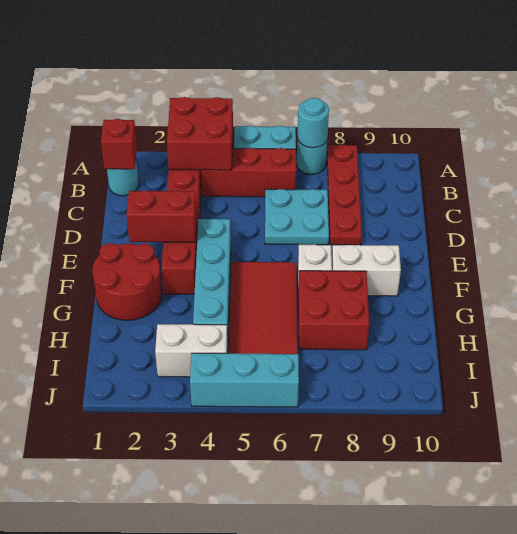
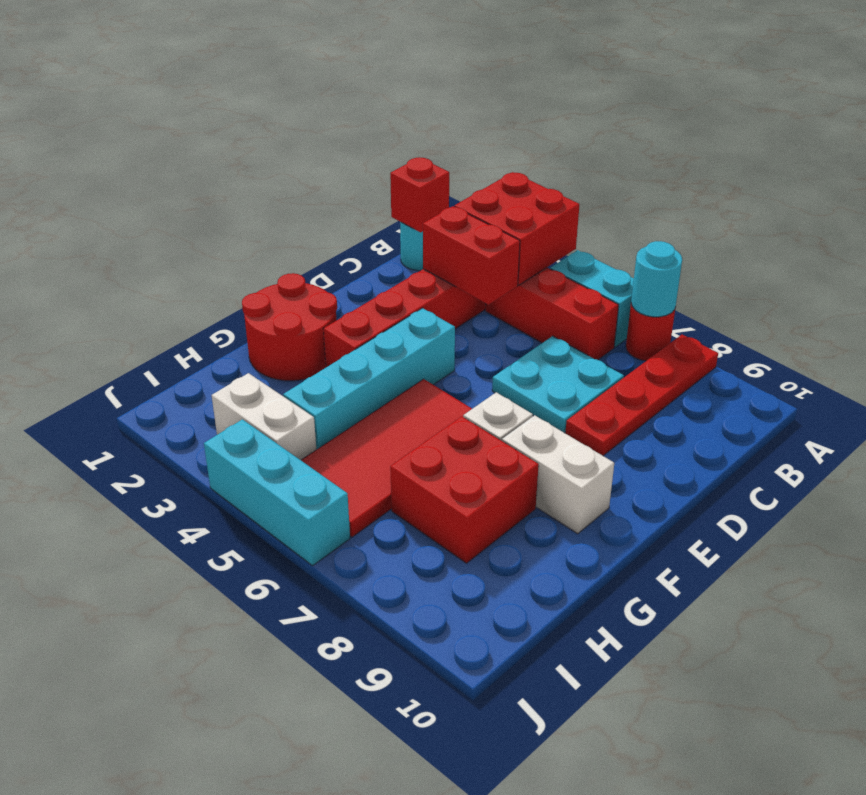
cyan 1x1 round brick [297,138,327,174] -> red 1x1 round brick [626,304,675,361]
red 1x2 brick [126,190,197,242] -> red 1x2 brick moved to [423,206,520,305]

